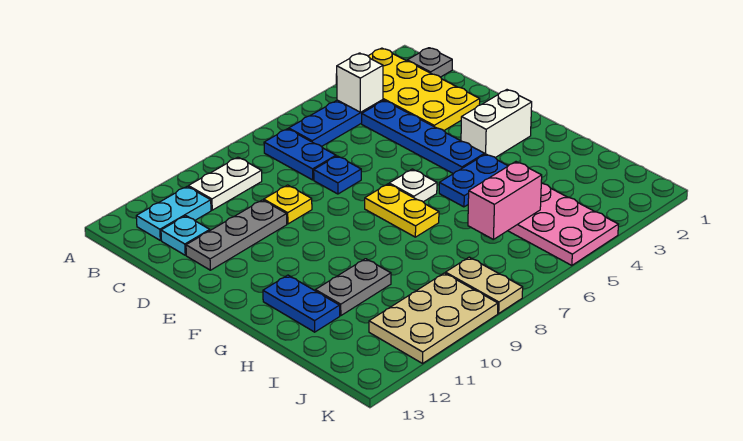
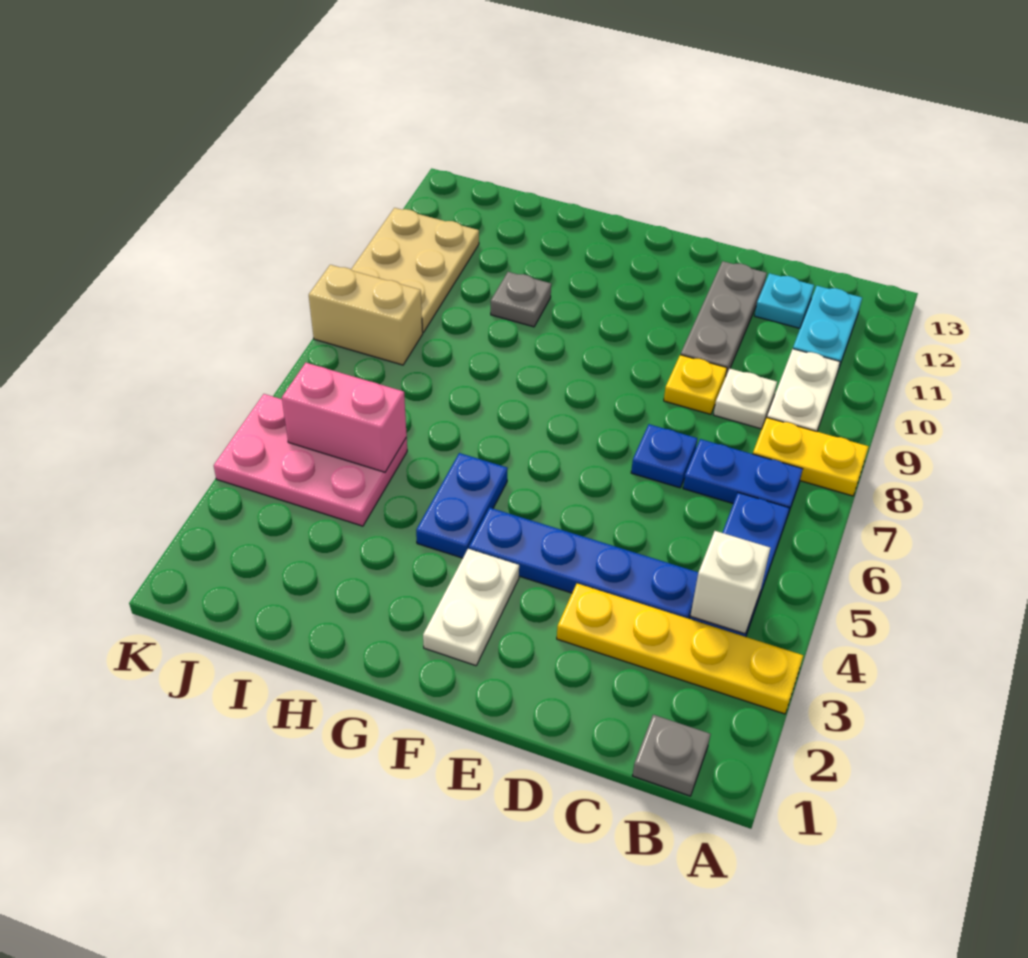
yellow 2x4 plate [336,48,480,131] -> yellow 1x4 plate [557,583,803,714]
white 1x2 brick [461,90,532,158] -> white 1x2 plate [423,549,519,666]
white 1x1 plate [389,169,437,202] -> white 1x1 plate moved to [714,369,777,429]
yellow 1x2 plate [365,184,439,237] -> yellow 1x2 plate moved to [753,417,869,496]
blue 1x2 plate [263,275,340,332] -> none
grey 1x2 plate [315,259,391,316] -> grey 1x1 plate [491,272,551,327]
pink 1x2 brick [468,162,542,240] -> pink 1x2 brick turned to [282,363,407,472]
tan 1x2 plate [445,257,523,313] -> tan 1x2 brick [309,265,423,365]

